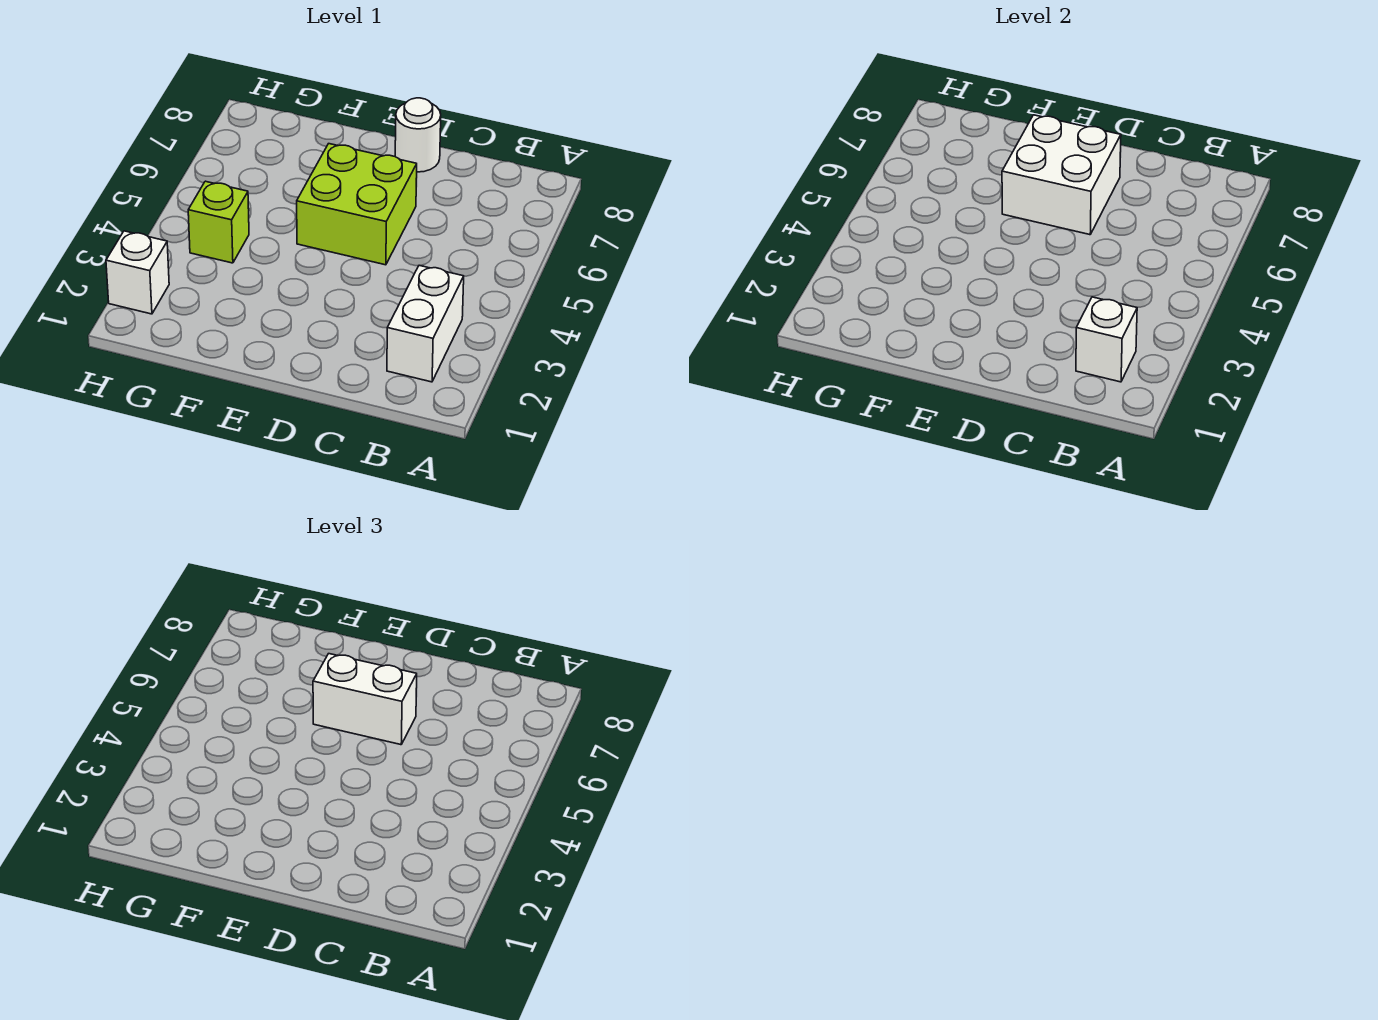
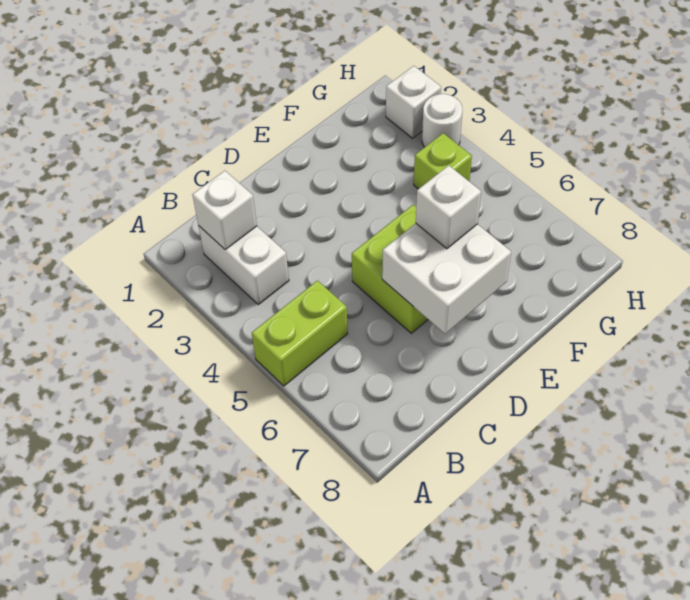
none -> lime 1x2 brick [252,281,348,386]
white 1x2 brick [313,654,417,745] -> white 1x1 brick [416,165,481,249]
white 1x1 round brick [395,98,441,172] -> white 1x1 round brick moved to [422,94,462,147]

